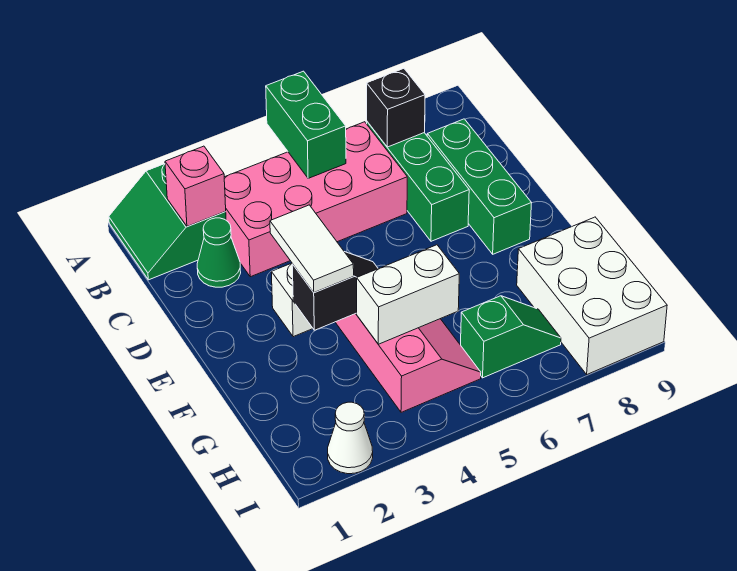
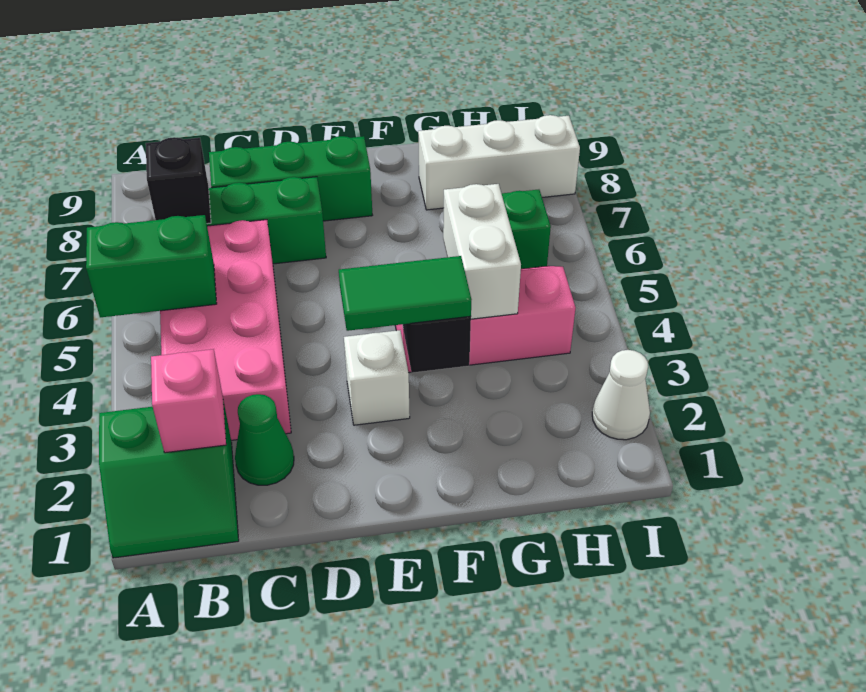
white 1x2 tile [270,205,354,293] -> green 1x2 tile [339,256,472,331]
white 2x3 brick [517,217,667,374] -> white 1x3 brick [418,115,580,210]

